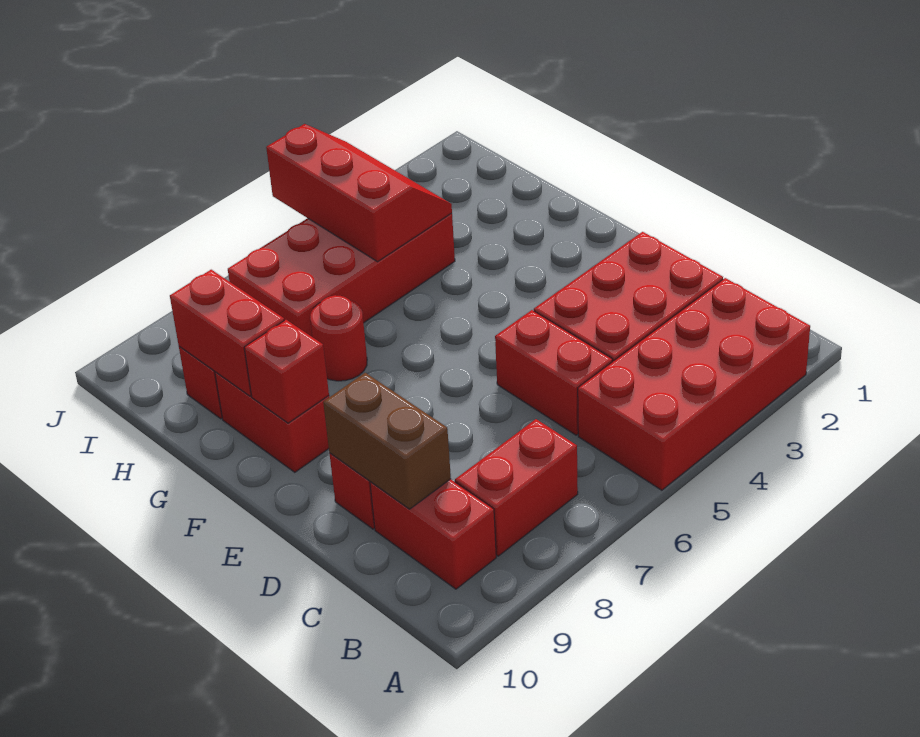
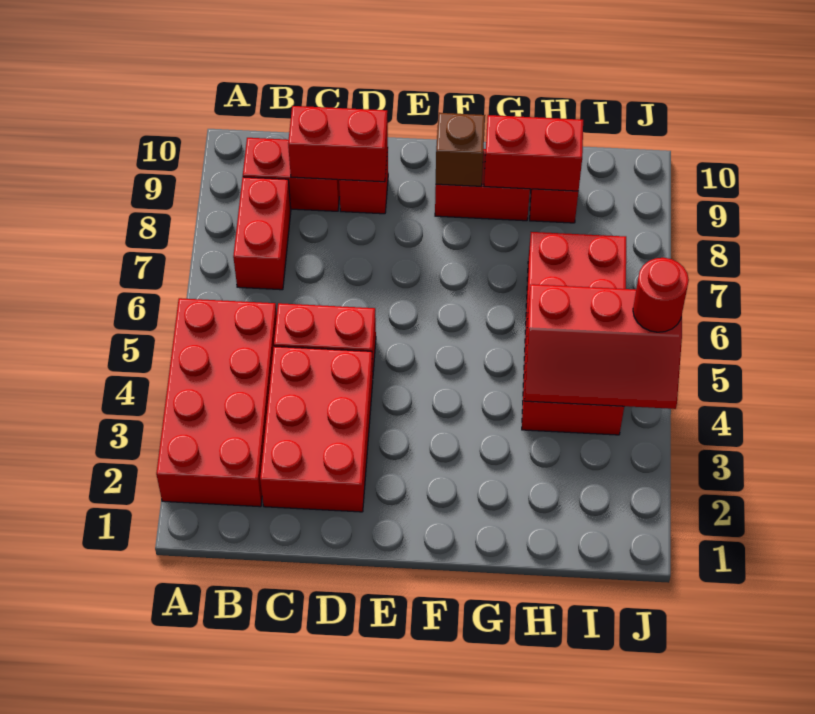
brown 1x2 brick [323,373,451,509] -> red 1x2 brick [288,106,388,182]
red 1x1 brick [244,320,329,423] -> brown 1x1 brick [436,113,485,186]
red 1x1 round brick [310,295,367,381] -> red 1x1 round brick moved to [633,258,689,332]

